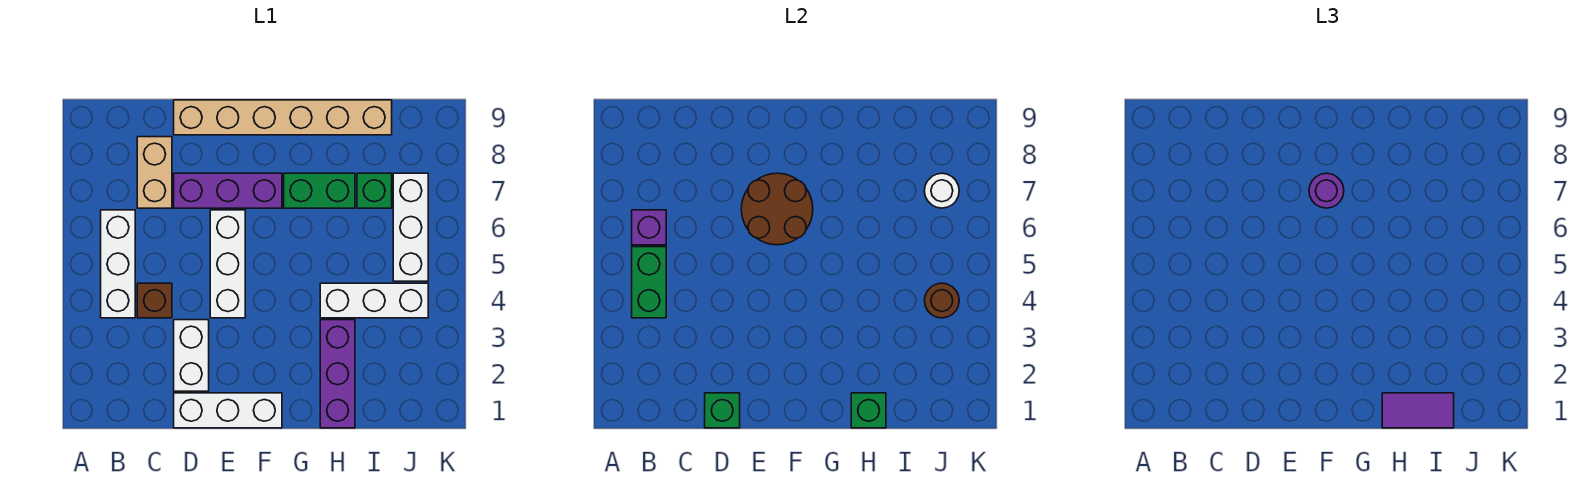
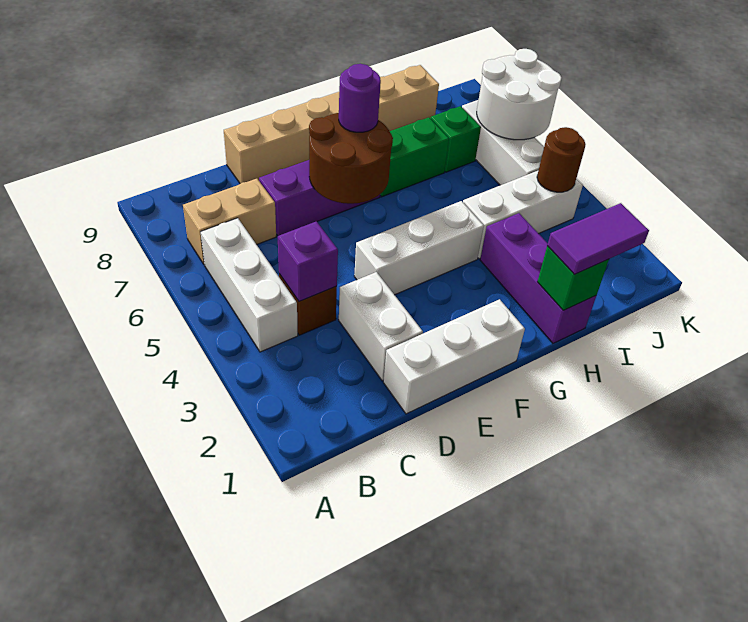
green 1x2 brick [632,247,666,318] -> none
purple 1x1 brick [632,210,666,245] -> purple 1x1 brick moved to [278,221,338,302]
tan 1x2 brick [137,137,172,208] -> tan 1x2 brick turned to [183,179,276,264]
green 1x1 brick [705,393,740,428] -> none
white 1x3 brick [210,210,245,318] -> white 1x3 brick turned to [354,201,484,295]
white 1x1 round brick [925,173,959,208] -> white 2x2 round brick [477,49,562,140]

